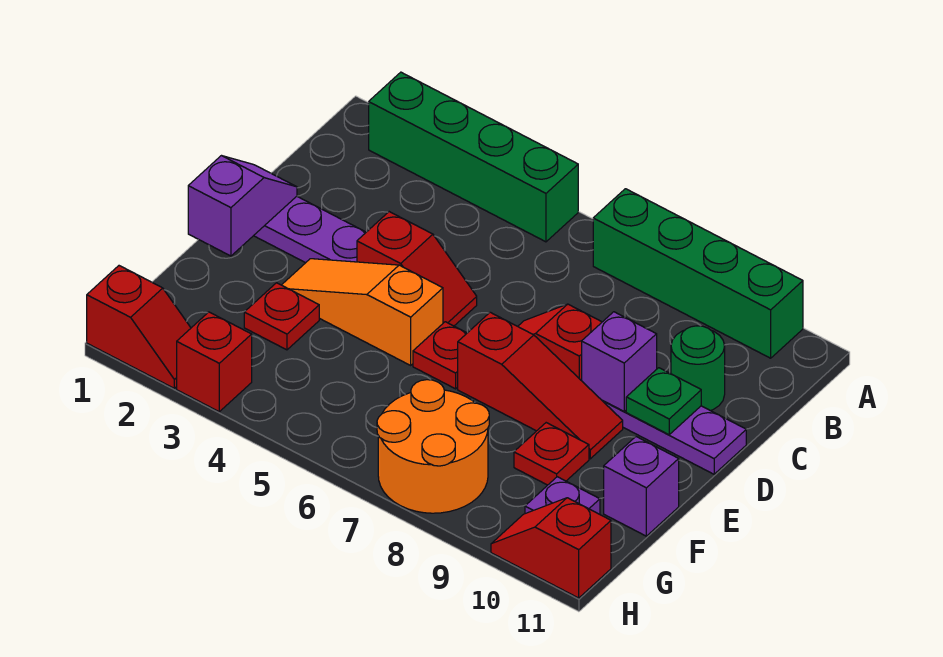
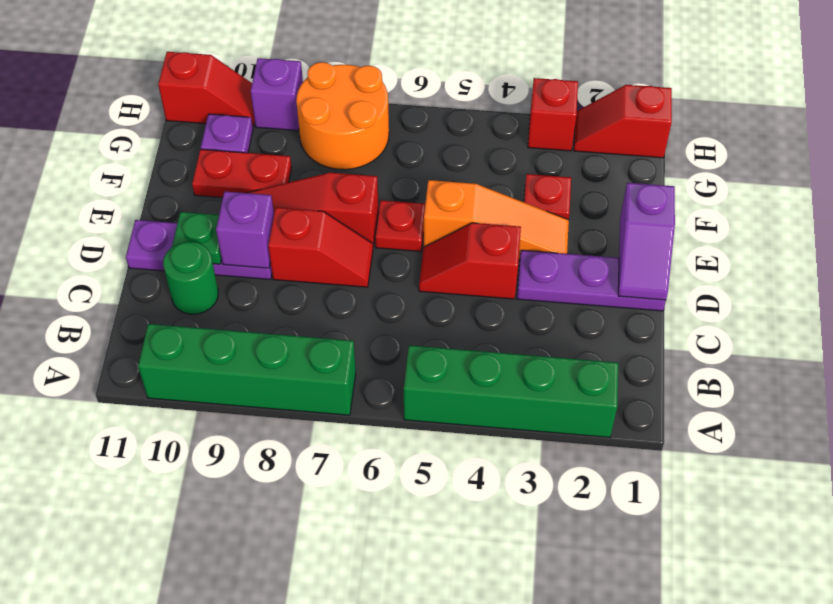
red 1x1 plate [514,423,589,485] -> red 1x2 plate [192,149,292,198]
purple 1x1 brick [604,437,679,536] -> purple 1x1 brick moved to [251,58,303,131]

